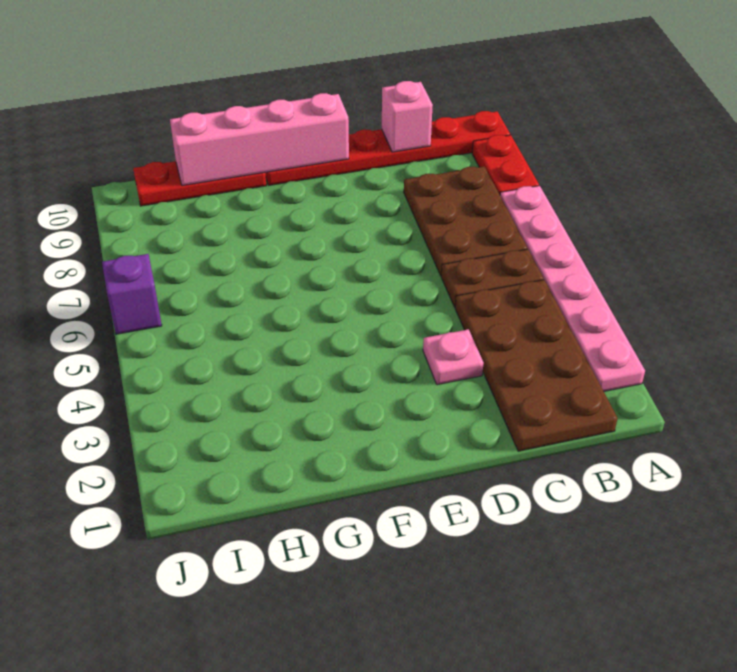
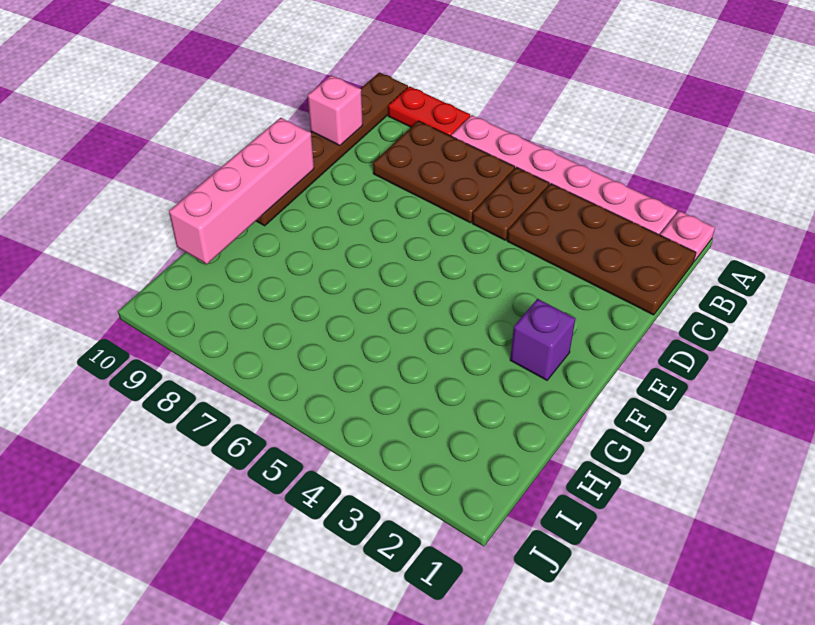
red 1x6 plate [265,111,510,185] -> brown 1x6 plate [256,72,408,226]
pink 1x1 plate [423,329,484,385] -> pink 1x1 plate moved to [660,211,715,262]
red 1x3 plate [133,161,266,206] -> none
purple 1x1 brick [102,254,162,334] -> purple 1x1 brick moved to [510,299,575,380]

